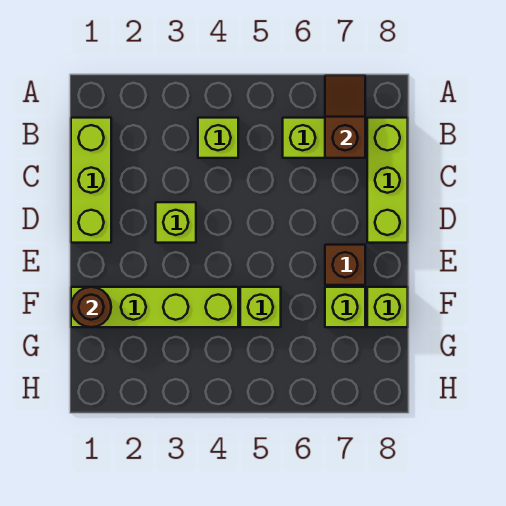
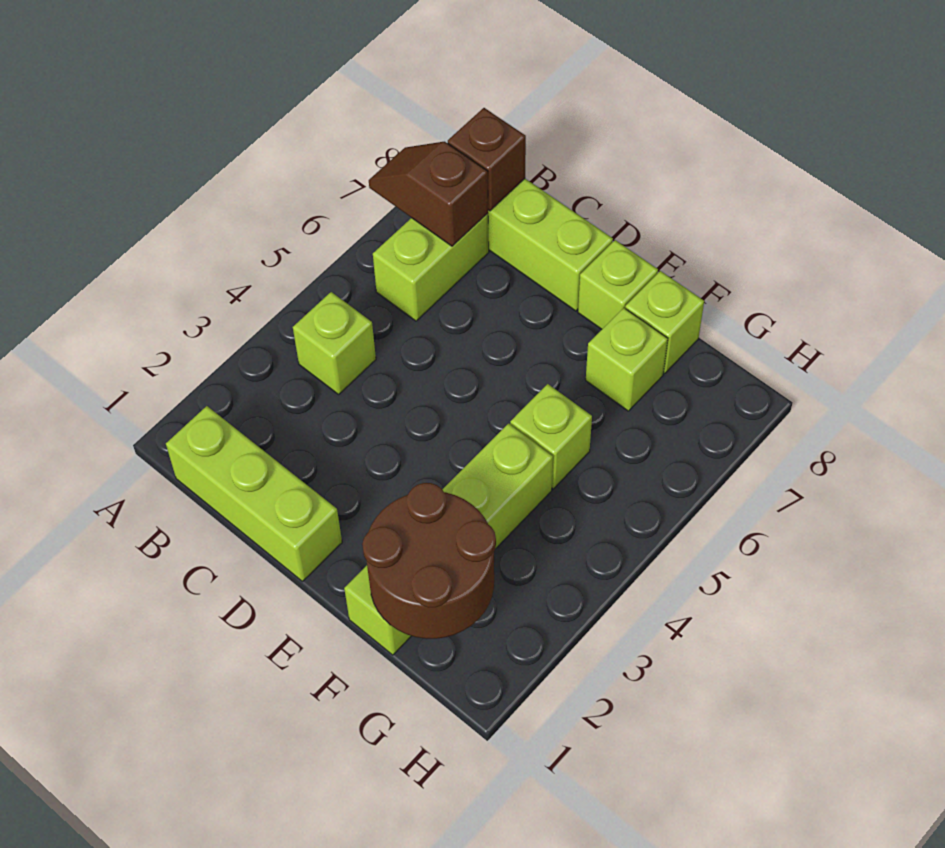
lime 1x1 brick [156,202,196,243] -> lime 1x1 brick moved to [578,240,658,329]
brown 1x1 brick [325,245,365,285] -> brown 1x1 brick moved to [448,108,526,211]
brown 1x1 round brick [71,287,111,327] -> brown 2x2 round brick [362,483,496,639]

